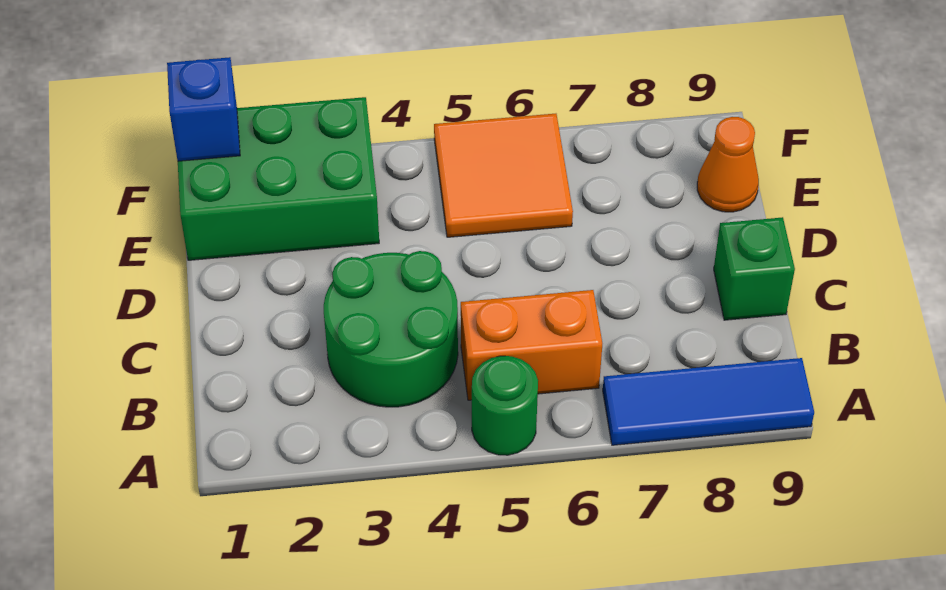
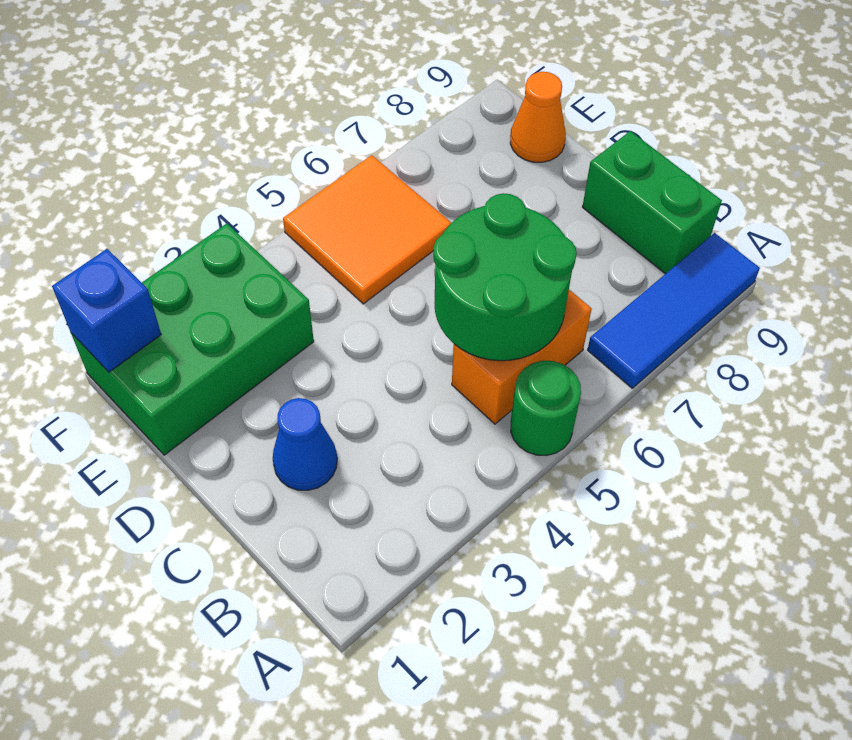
green 2x2 round brick [324,251,458,407] -> green 2x2 round brick moved to [434,193,577,361]
none -> blue 1x1 cone [273,398,337,490]
green 1x1 brick [714,217,795,320] -> green 1x2 brick [583,131,722,274]

